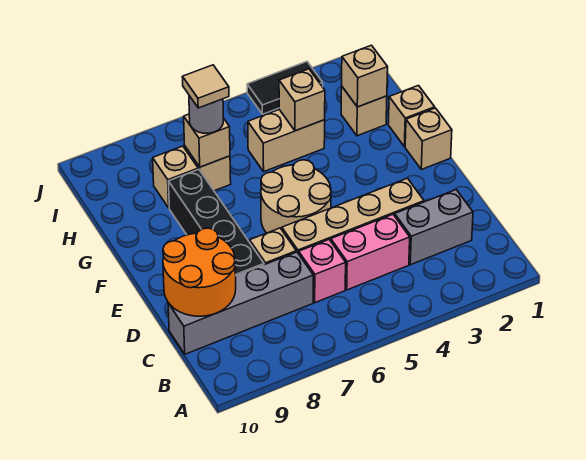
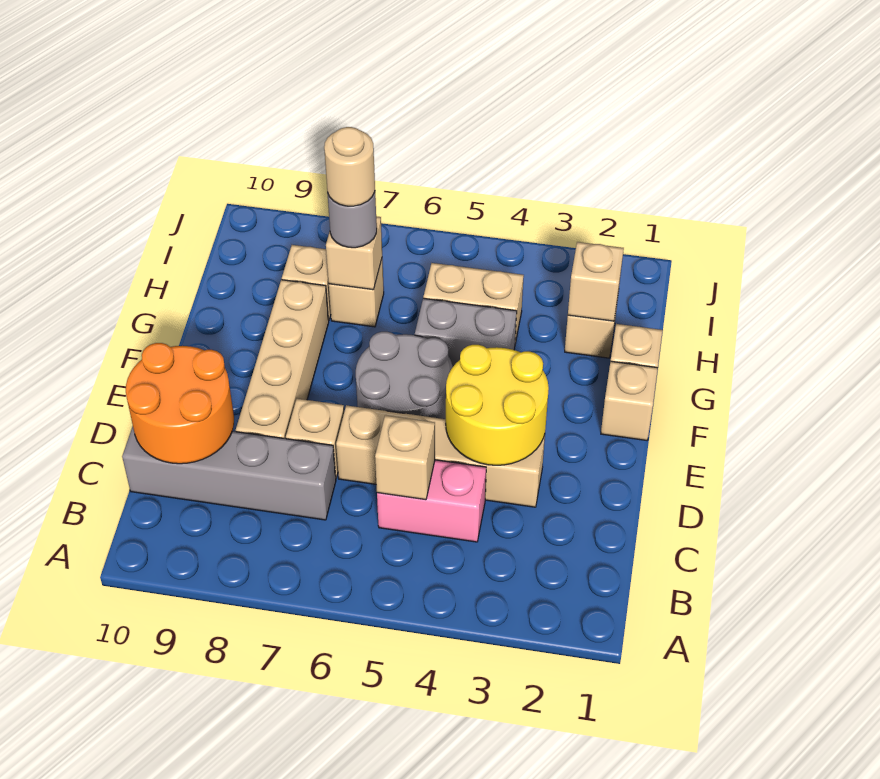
grey 1x2 brick [395,190,473,265] -> grey 1x2 brick moved to [415,298,517,366]
pink 1x1 brick [299,240,346,303] -> none
none -> yellow 2x2 round brick [446,345,549,465]
black 1x4 brick [169,169,264,276] -> tan 1x4 brick [236,280,329,439]
tan 2x2 round brick [261,160,331,233] -> grey 2x2 round brick [356,332,453,419]
tan 1x1 brick [279,69,325,131] -> tan 1x1 brick moved to [375,415,435,500]
tan 1x1 tile [182,65,229,108] -> tan 1x1 round brick [324,127,375,206]
black 1x2 tile [247,62,323,114] -> none

